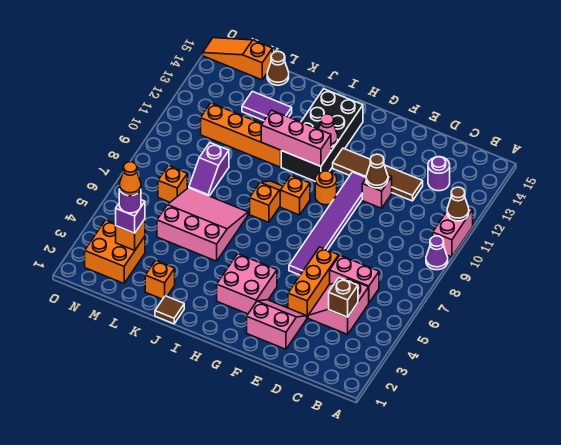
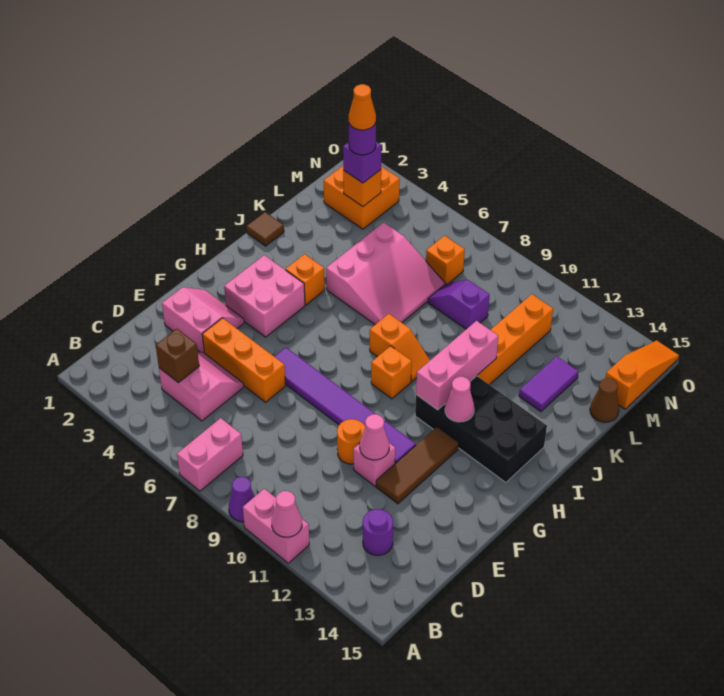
brown 1x1 cone [447,187,469,221] -> pink 1x1 cone [272,491,302,537]
pink 1x2 brick [330,256,379,303] -> pink 1x2 brick moved to [177,418,243,491]
brown 1x4 tile [333,148,423,201] -> brown 1x3 tile [376,427,459,504]
pink 2x2 slope [247,300,307,349] -> pink 2x2 slope turned to [162,287,244,353]
brown 1x1 cone [366,154,388,188] -> pink 1x1 cone [360,414,389,460]
orange 1x1 round brick [315,171,337,205] -> orange 1x1 round brick moved to [337,419,365,464]
orange 1x1 brick [145,260,175,299] -> orange 1x1 brick moved to [286,254,325,305]

